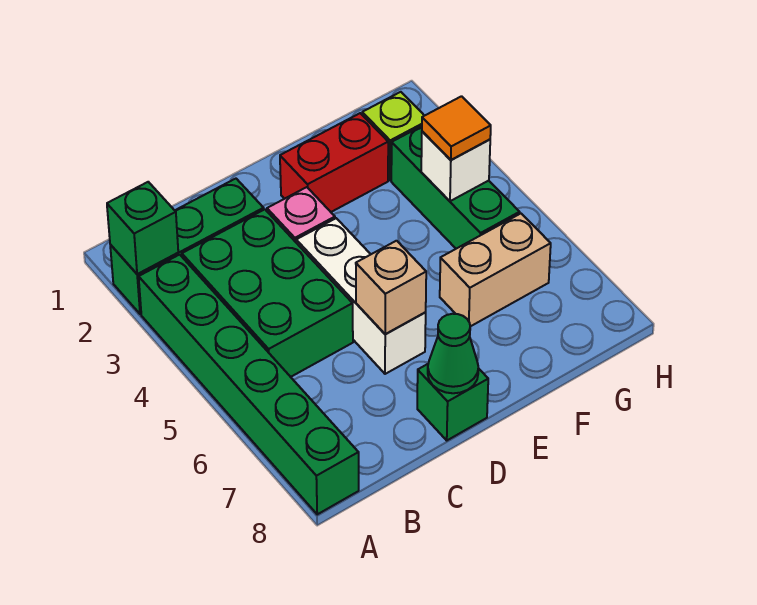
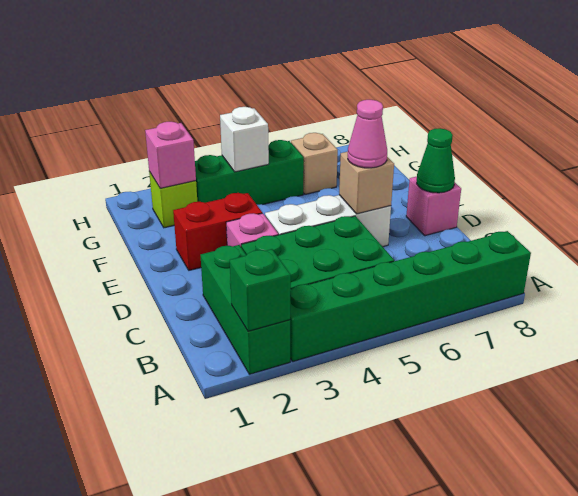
none -> pink 1x1 cone [348,100,387,168]
green 1x1 brick [417,364,488,440] -> pink 1x1 brick [406,177,461,236]
red 1x2 brick [280,113,388,212] -> red 1x2 brick turned to [173,193,262,270]
tan 1x2 brick [440,214,551,327] -> tan 1x1 brick [291,133,338,194]
none -> pink 1x1 brick [145,122,196,188]
orange 1x1 tile [422,96,491,160] -> none

